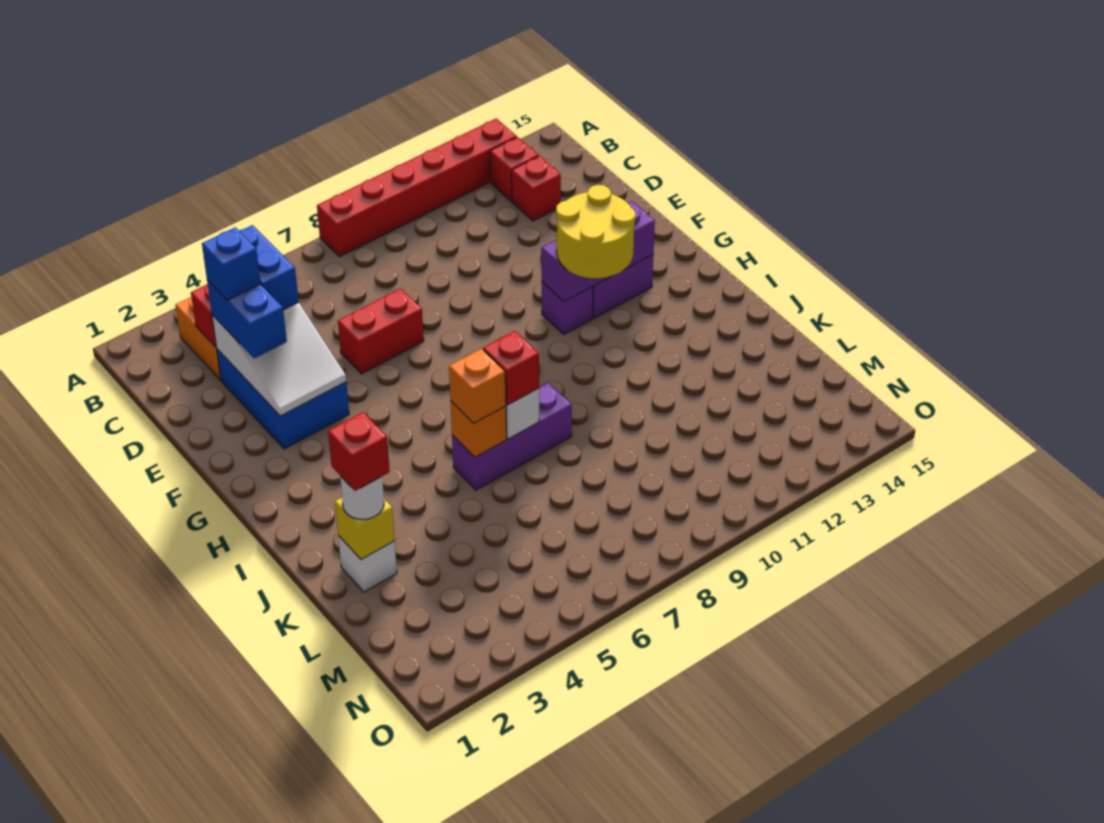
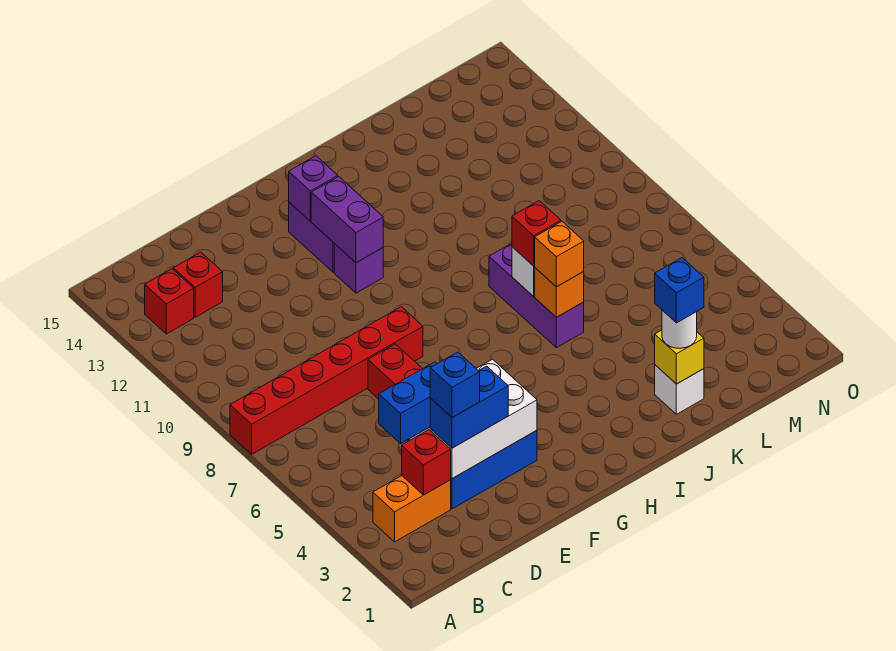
red 1x6 brick [317,118,517,257] -> red 1x6 brick turned to [230,307,423,454]
white 2x3 slope [212,302,346,416] -> white 2x3 brick [409,359,537,479]
yellow 2x2 round brick [556,185,636,279] -> none
red 1x1 brick [328,412,390,491] -> blue 1x1 brick [655,258,704,323]

